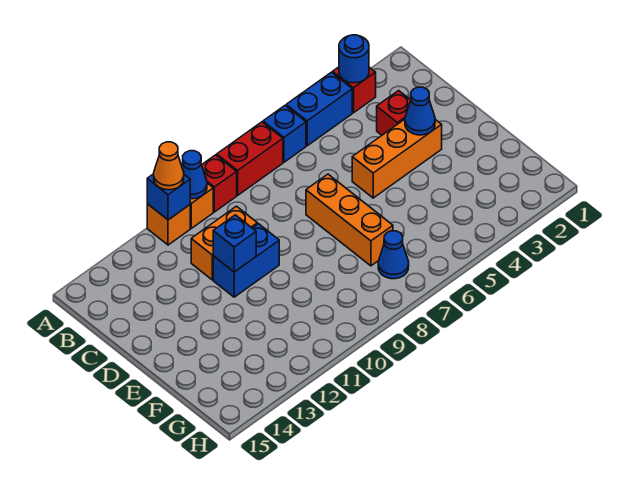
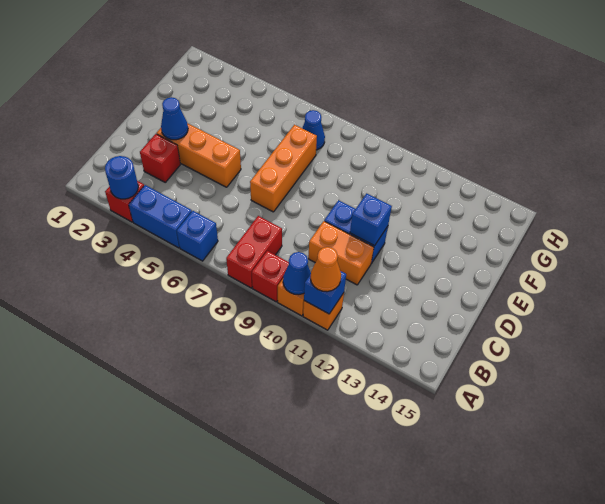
red 1x2 brick [217,122,283,195] -> red 1x2 brick turned to [226,216,282,288]

